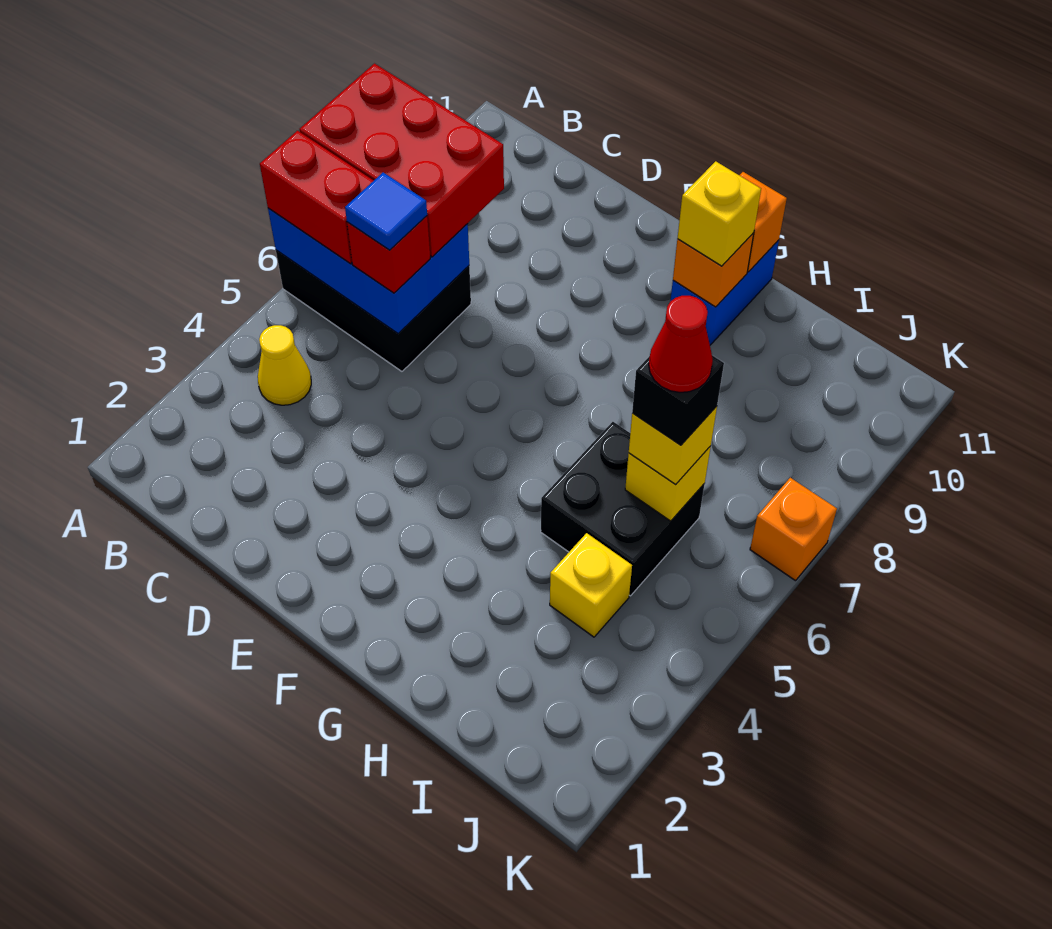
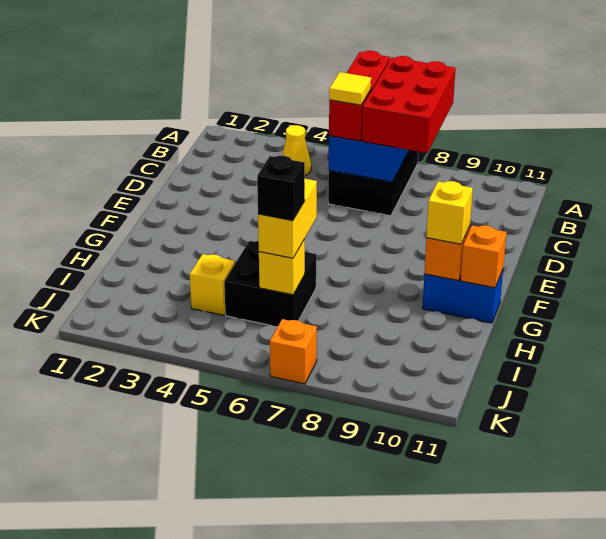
blue 1x1 tile [345,173,427,250] -> yellow 1x1 tile [329,72,371,105]
yellow 1x1 brick [629,406,717,485] -> yellow 1x2 brick [258,179,317,258]
red 1x1 cone [649,296,713,392] -> none

